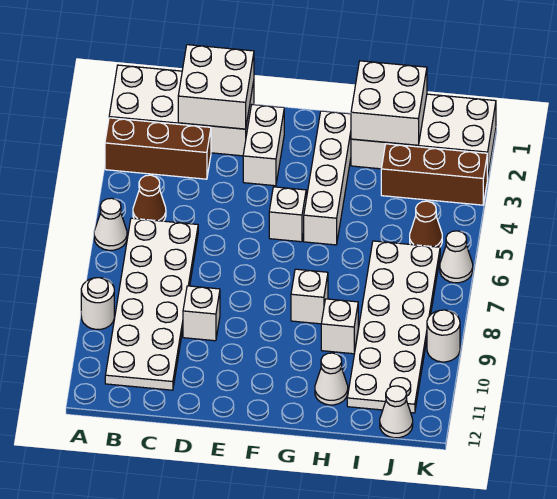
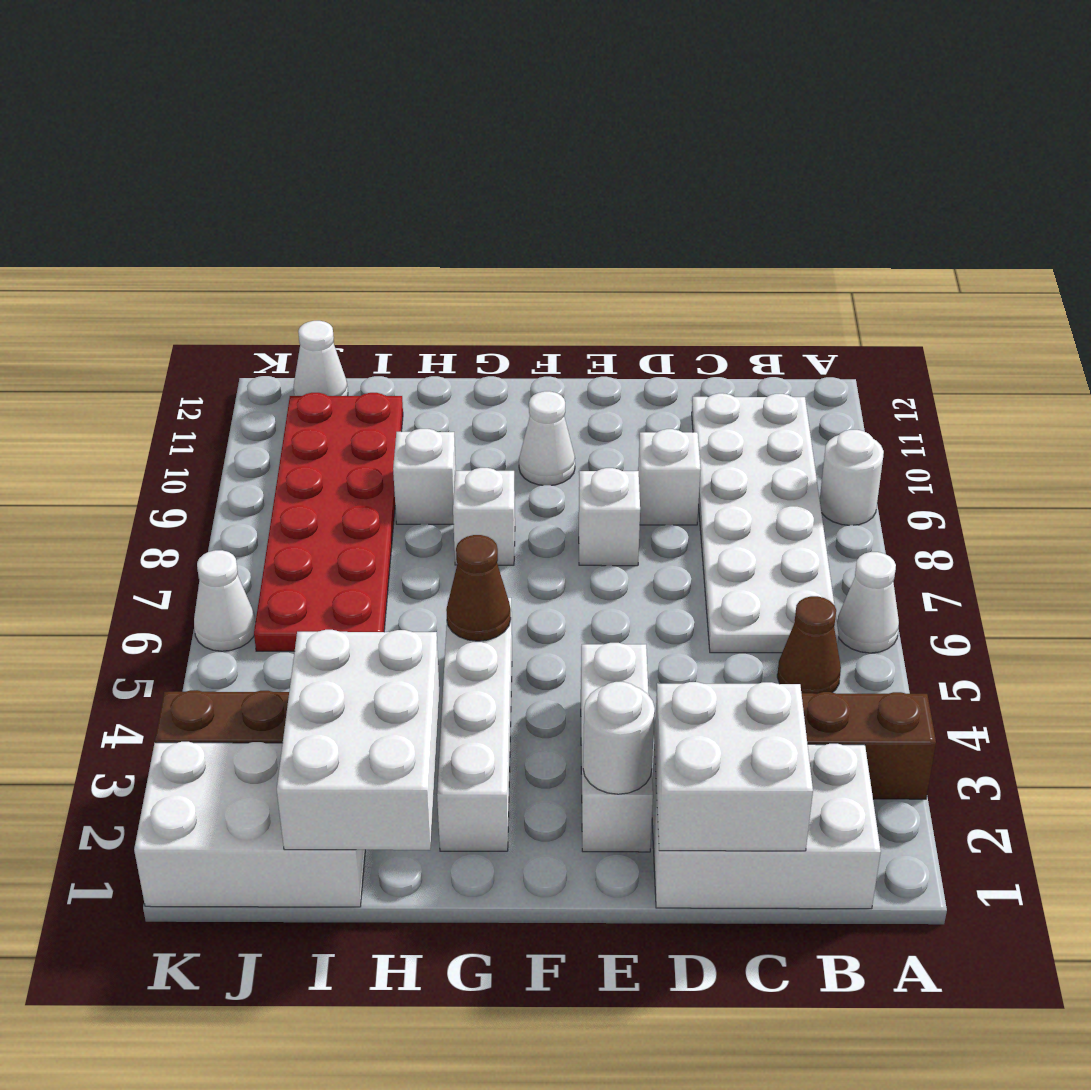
white 2x4 brick [109,65,254,156] -> white 2x3 brick [652,744,881,909]
white 1x2 brick [243,105,284,186] -> white 1x3 brick [581,643,653,852]
white 1x1 brick [269,187,306,242] -> white 1x1 brick moved to [579,468,640,566]
white 2x4 brick [351,94,496,178] -> white 2x3 brick [134,742,365,907]
white 2x2 brick [351,61,427,145] -> white 2x3 brick [277,630,439,850]
white 1x1 cone [315,353,348,405] -> white 1x1 cone moved to [519,391,575,485]
white 2x6 plate [347,241,440,413] -> red 2x6 plate [254,393,403,651]
brown 1x1 cone [410,201,442,247] -> brown 1x1 cone moved to [446,535,511,641]
white 1x1 round brick [427,310,460,362] -> white 1x1 round brick moved to [583,682,655,794]

